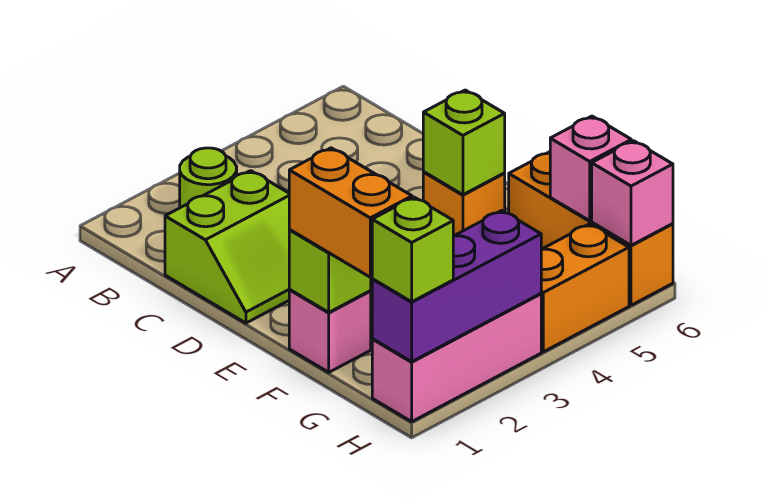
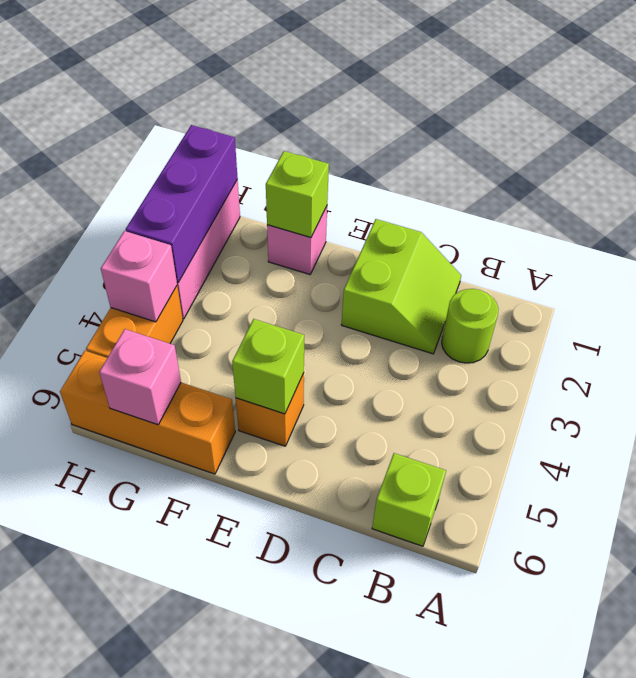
lime 2x2 slope [165,171,290,323] -> lime 2x2 slope turned to [341,219,461,354]
orange 1x2 brick [289,148,412,277] -> none
lime 1x1 brick [372,197,453,302] -> lime 1x1 brick moved to [372,453,446,546]
pink 1x1 brick [592,141,673,245] -> pink 1x1 brick moved to [101,231,177,322]

